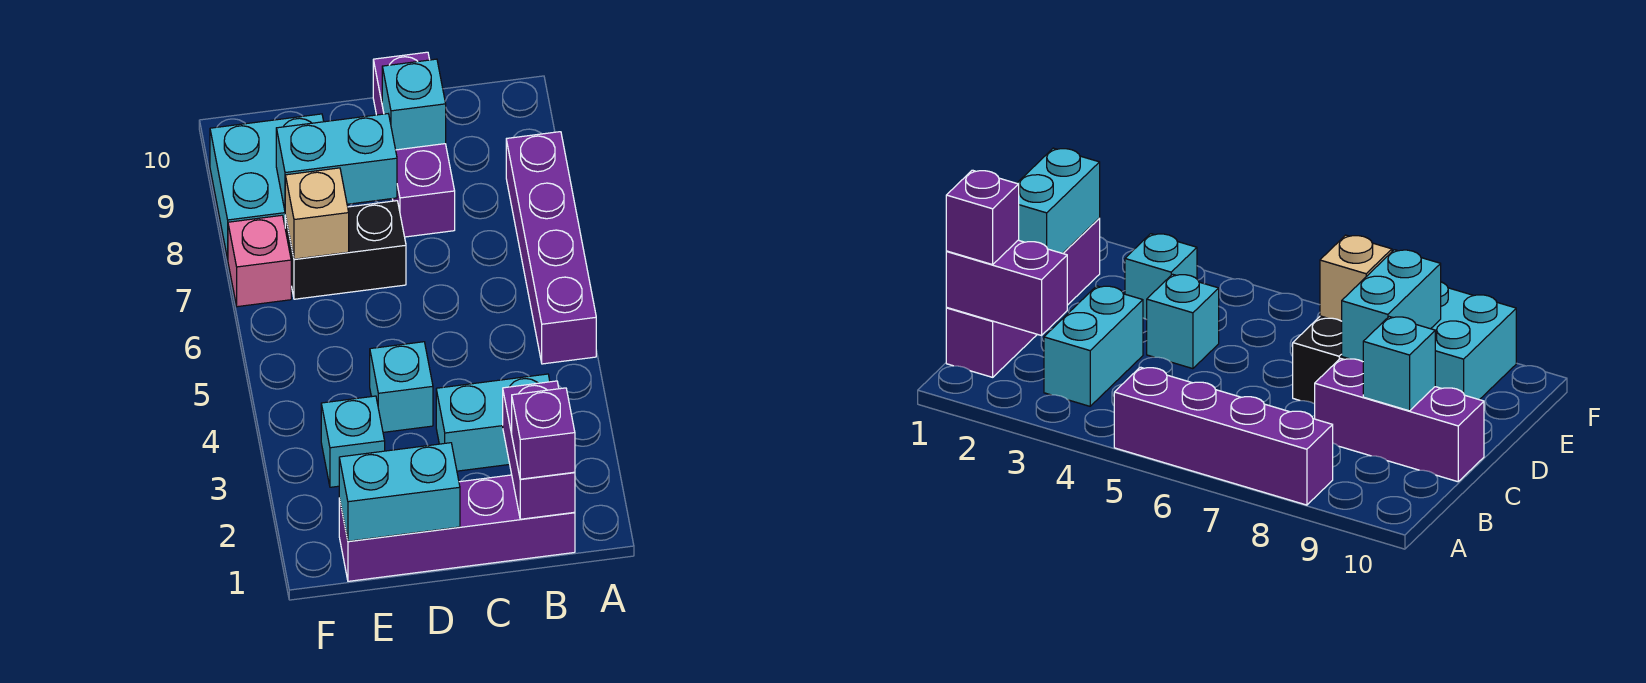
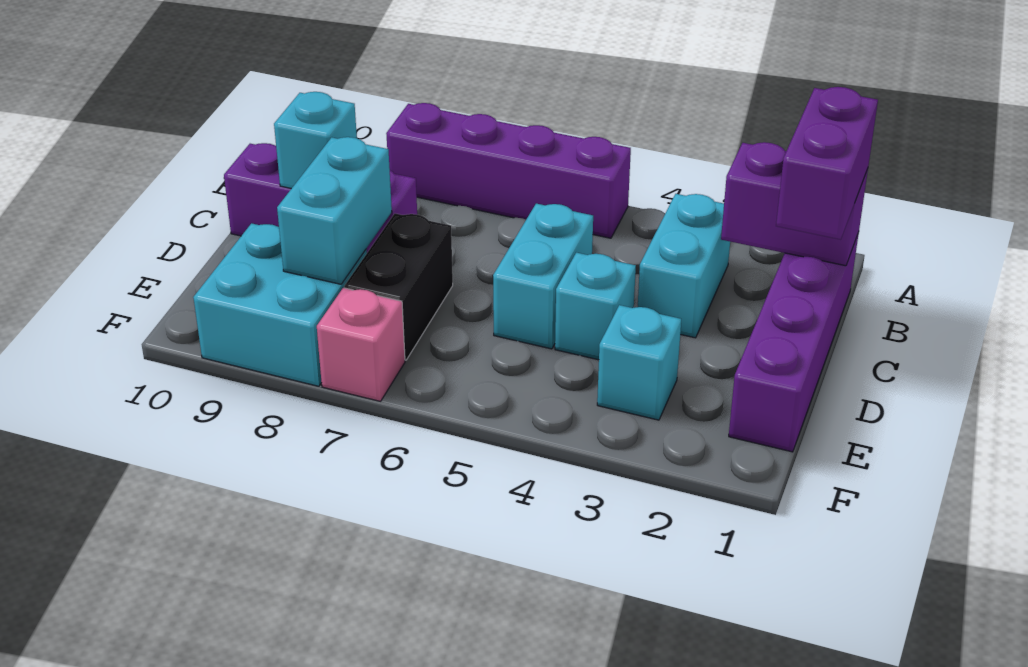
purple 1x1 brick [512,388,575,479] -> purple 1x2 brick [776,87,878,240]
cyan 1x2 brick [339,443,460,541] -> cyan 1x2 brick moved to [493,204,593,349]
tan 1x1 brick [285,168,349,259] -> none

